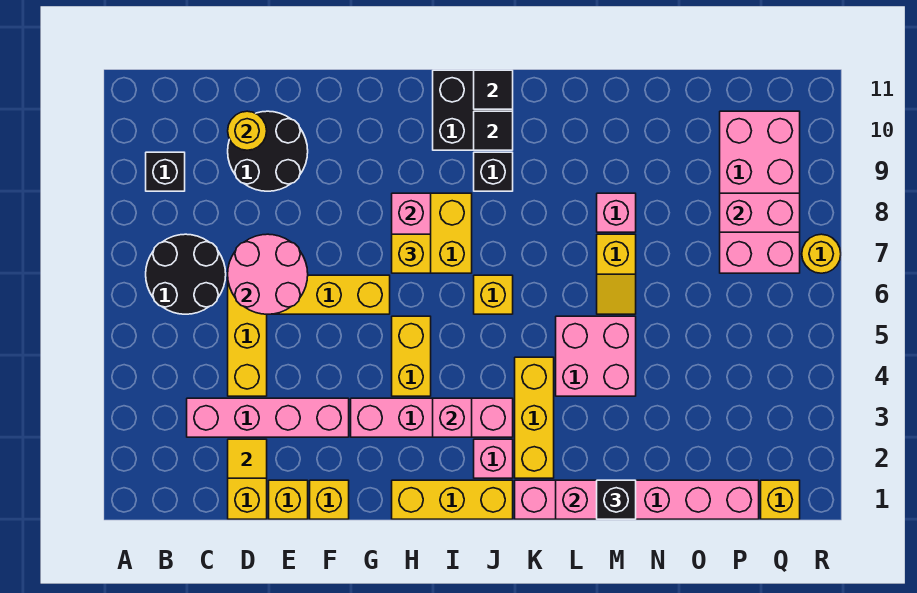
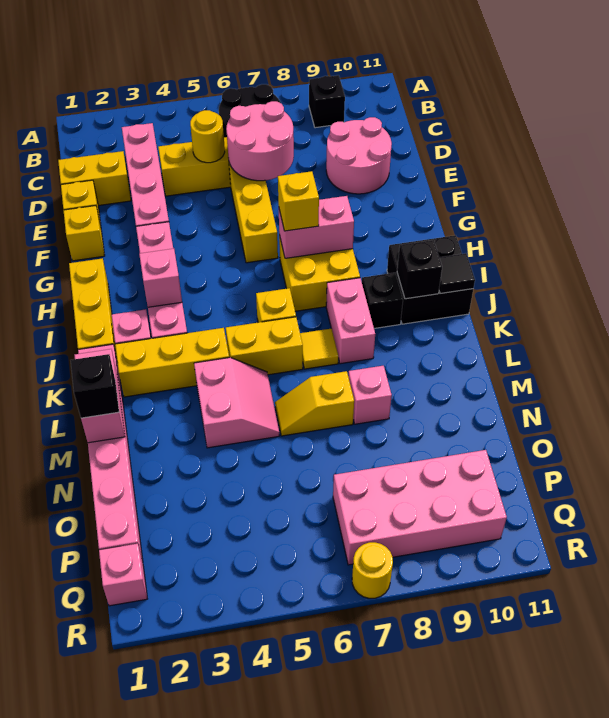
yellow 1x1 tile [228,439,267,478] -> yellow 1x1 tile moved to [300,328,338,369]
black 2x2 round brick [228,111,308,191] -> pink 2x2 round brick [326,117,392,194]
yellow 1x1 round brick [228,111,267,150] -> yellow 1x1 round brick moved to [190,110,225,163]
yellow 1x2 brick [392,316,431,396] -> yellow 1x2 brick moved to [226,317,303,375]
black 1x1 tile [474,111,513,150] -> black 1x1 brick [397,240,442,299]
pink 2x2 brick [556,316,636,396] -> pink 2x2 slope [194,358,280,448]
pink 1x2 brick [720,193,800,232] -> pink 1x2 brick moved to [326,278,375,364]
yellow 1x1 brick [761,480,800,519] -> pink 1x1 brick [99,544,147,606]

